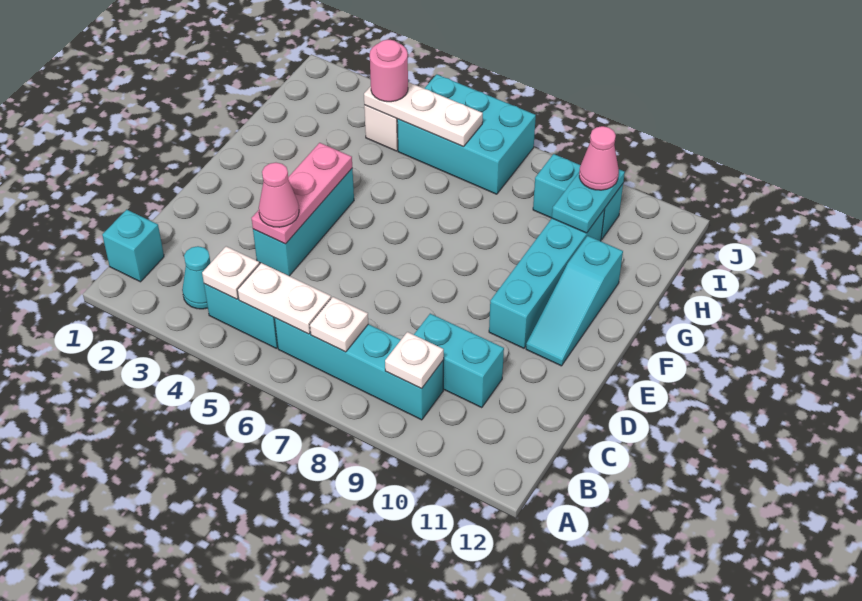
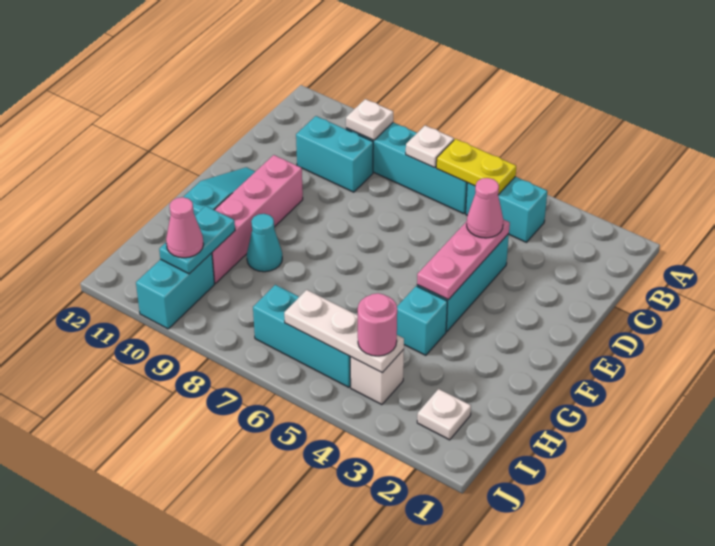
cyan 1x1 brick [102,210,164,282] -> cyan 1x1 brick moved to [397,286,447,355]
cyan 1x1 cone [182,246,211,309] -> cyan 1x1 cone moved to [247,214,282,272]
white 1x1 plate [202,246,259,299] -> white 1x1 plate moved to [417,389,471,440]
white 1x2 plate [237,263,331,334] -> yellow 1x2 plate [436,139,516,195]
cyan 1x4 brick [489,209,605,348] -> pink 1x4 brick [212,155,303,283]
cyan 2x3 brick [397,74,536,194] -> cyan 1x3 brick [253,285,351,387]
cyan 1x2 brick [533,154,623,240] -> cyan 1x2 brick turned to [136,253,215,329]

